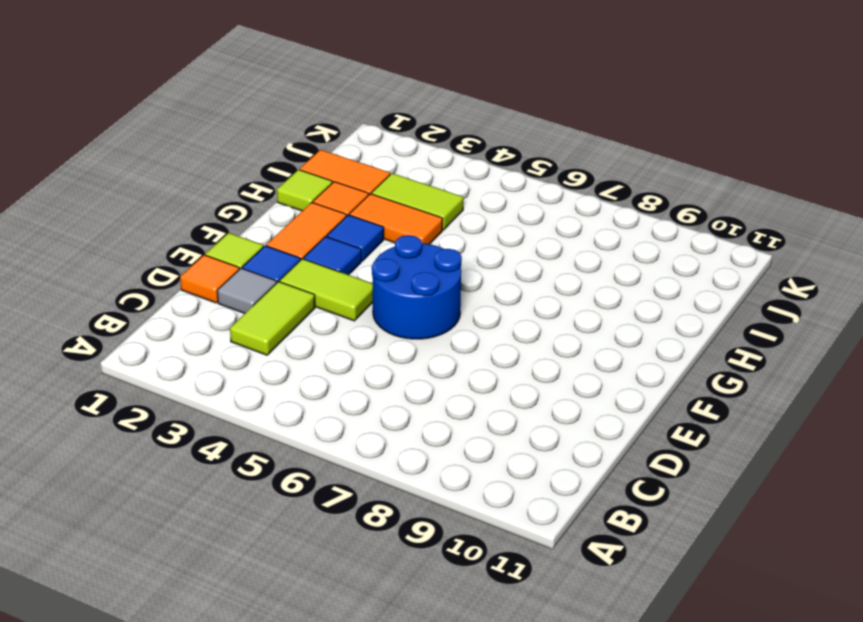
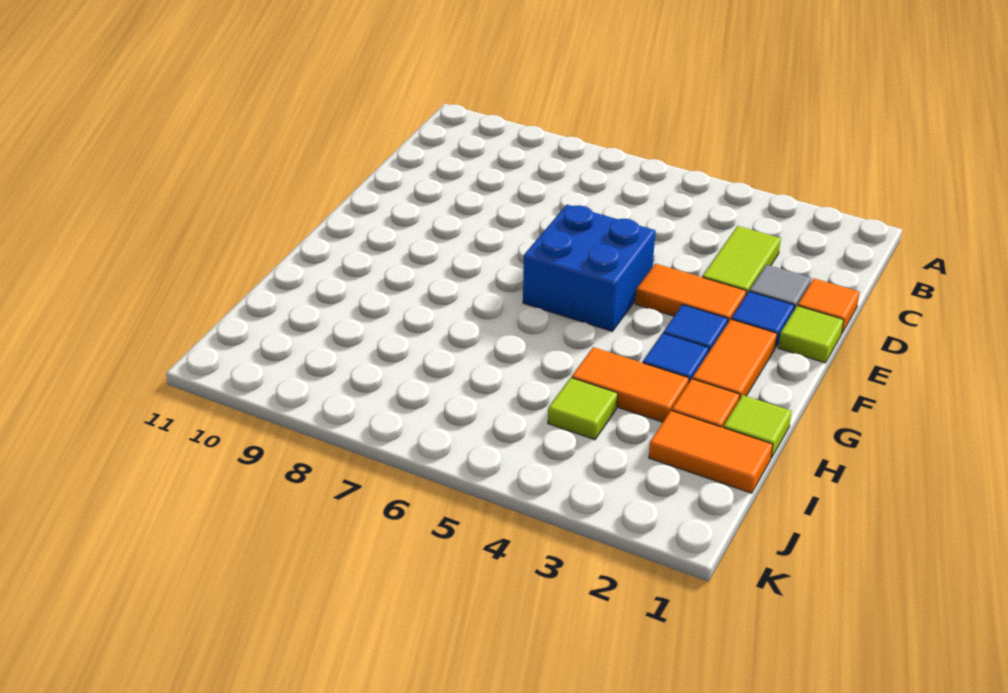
lime 1x2 tile [280,259,373,321] -> orange 1x2 tile [635,264,746,322]
blue 2x2 round brick [372,235,462,339] -> blue 2x2 brick [523,205,655,331]
lime 1x2 tile [371,173,463,230] -> lime 1x1 tile [548,378,618,440]

